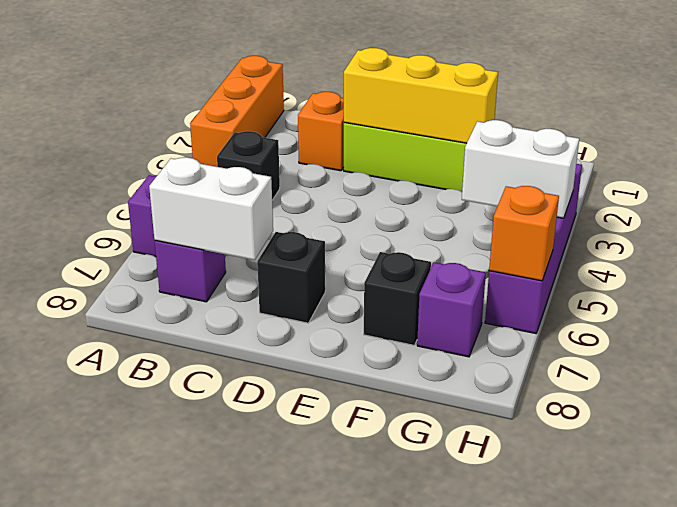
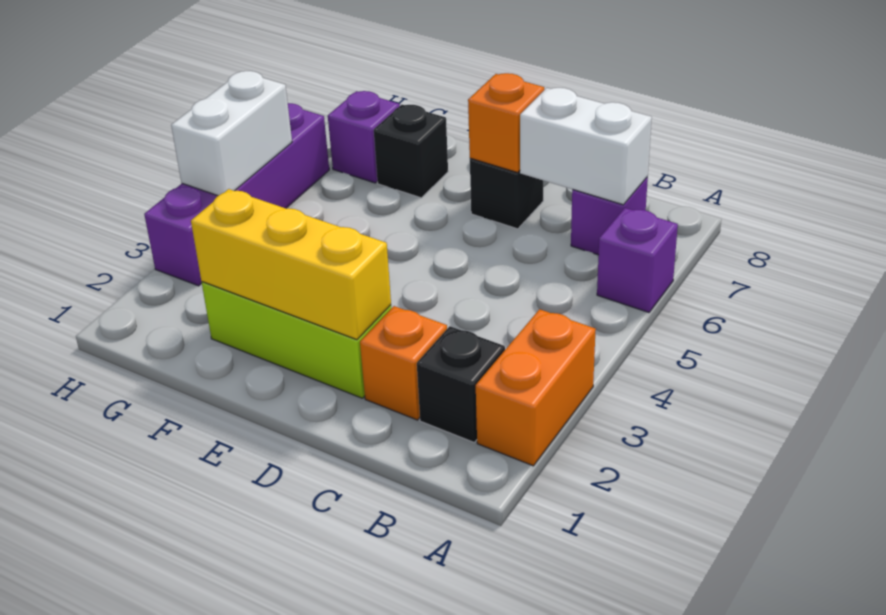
orange 1x3 brick [190,56,284,167] -> orange 1x2 brick [476,309,596,466]
black 1x1 brick [217,131,280,200] -> black 1x1 brick moved to [417,326,505,442]
white 1x2 brick [462,120,579,218] -> white 1x2 brick turned to [171,71,292,196]
orange 1x1 brick [489,186,559,281] -> orange 1x1 brick moved to [468,73,544,173]

